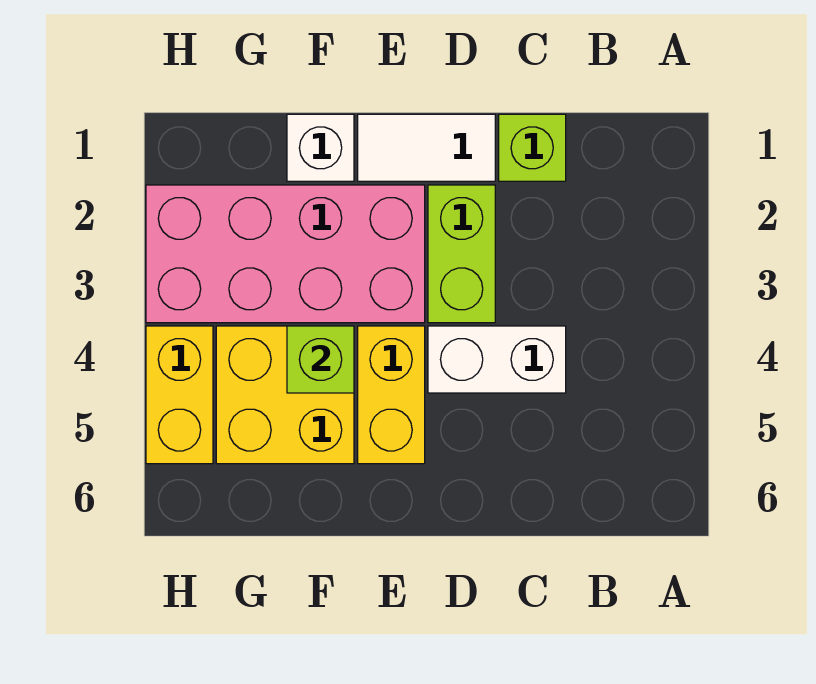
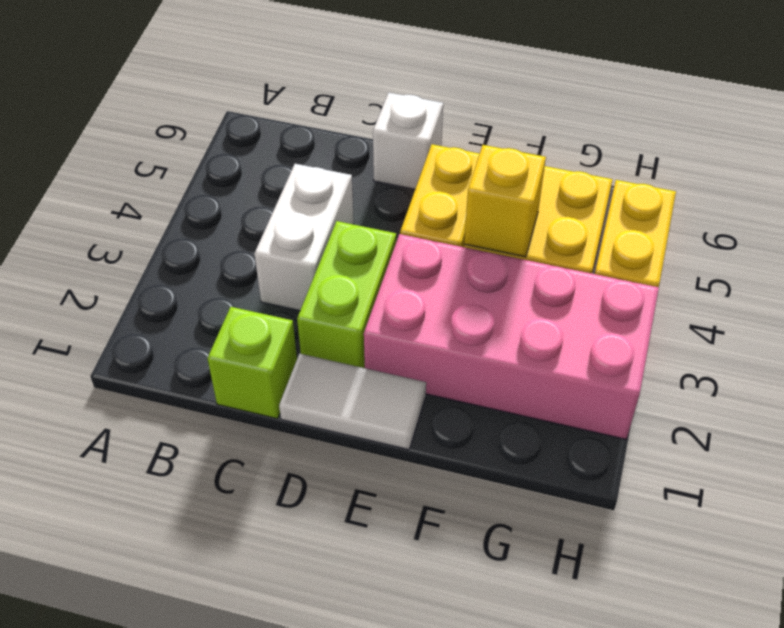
white 1x2 brick [428,326,566,393] -> white 1x2 brick turned to [254,164,354,311]
white 1x1 brick [287,114,354,181] -> white 1x1 brick moved to [373,93,443,189]
lime 1x1 brick [287,326,354,393] -> yellow 1x1 brick [464,145,546,257]

